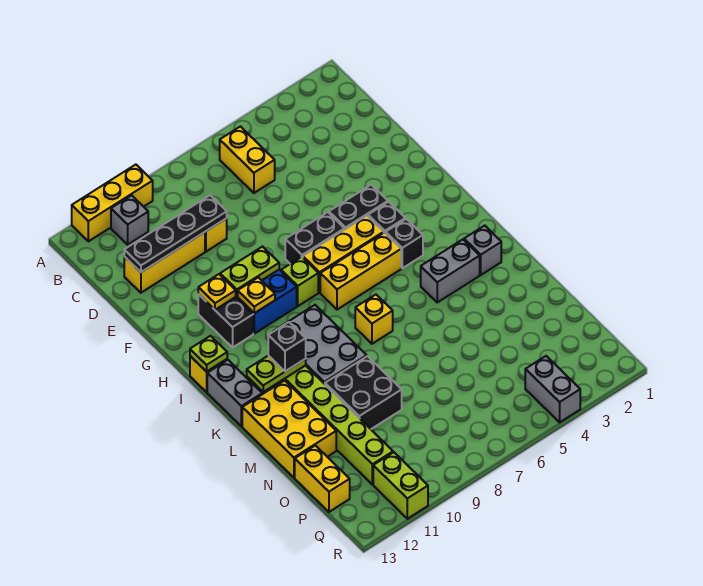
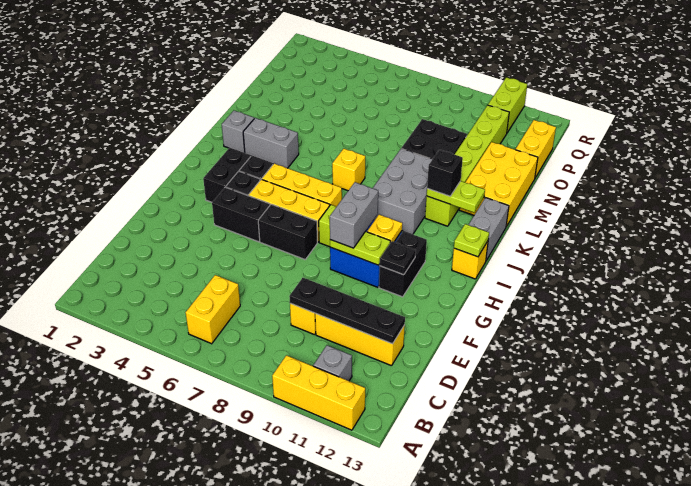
yellow 1x1 plate [198,274,236,310] -> black 1x1 plate [380,241,416,275]
none -> black 1x2 brick [203,148,251,202]
grey 1x2 brick [525,356,580,422] -> grey 1x2 brick moved to [330,182,378,248]

